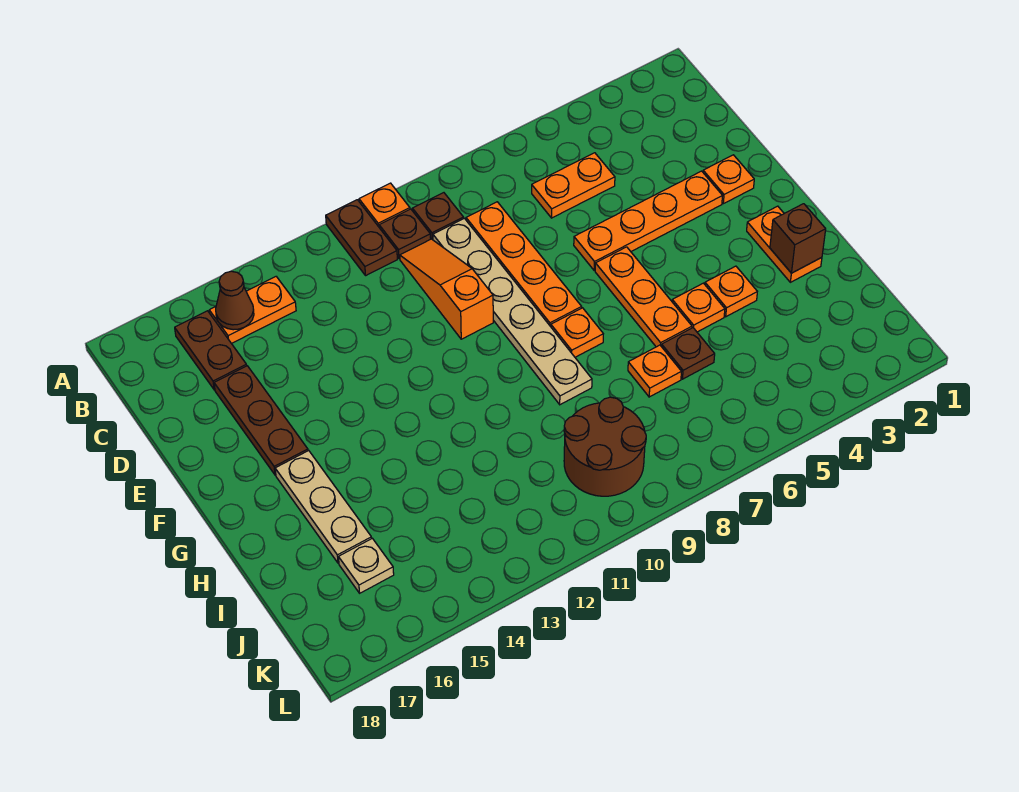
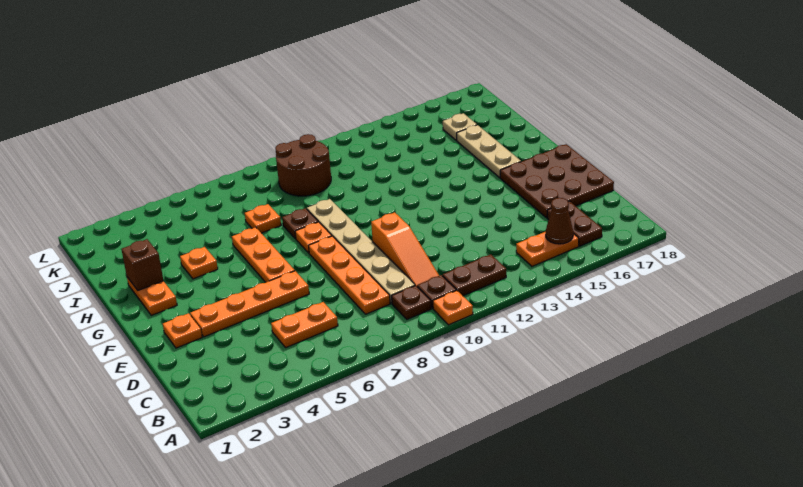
brown 1x2 plate [326,200,397,276] -> brown 1x2 plate turned to [443,254,506,296]
brown 1x3 plate [214,366,308,475] -> brown 3x3 plate [500,144,614,218]
orange 1x1 plate [672,283,725,332] -> none
brown 1x1 plate [662,328,715,379] -> brown 1x1 plate moved to [282,208,318,239]

